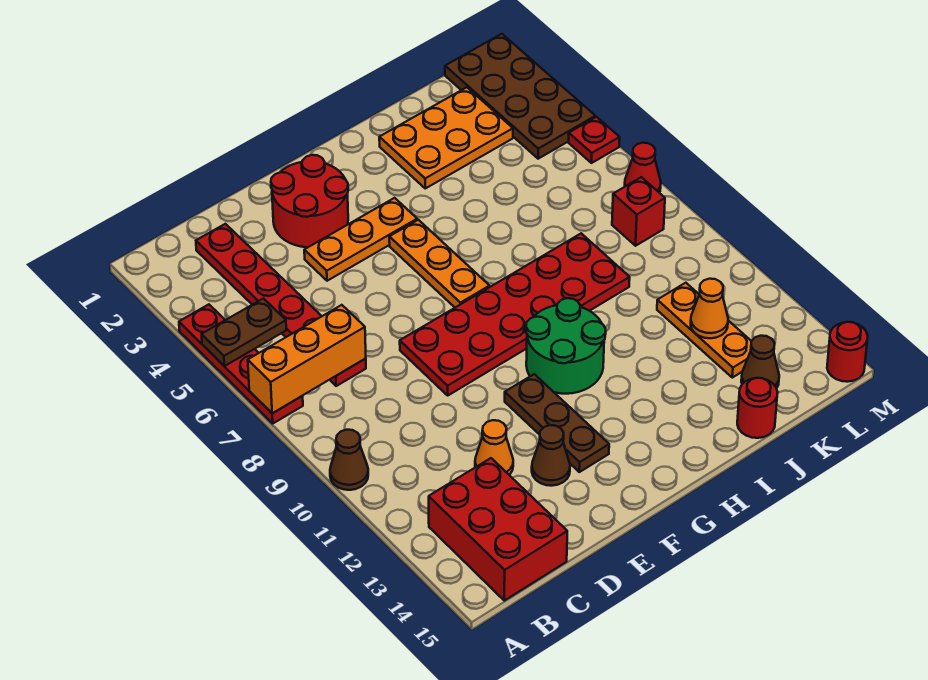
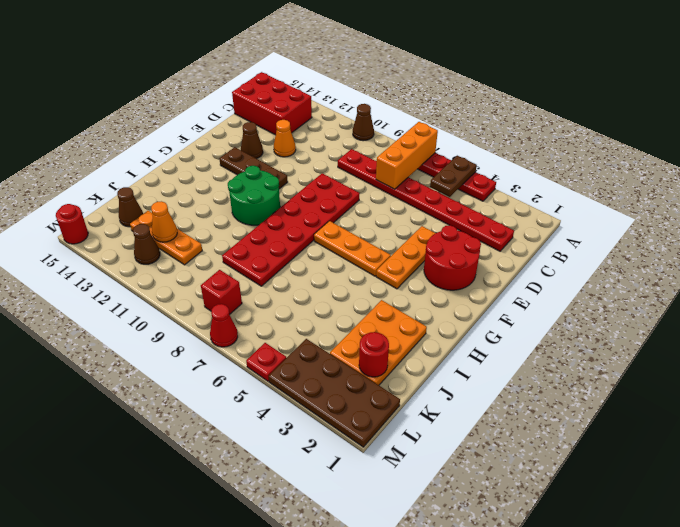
red 1x6 plate [196,224,366,386] -> red 1x8 plate [338,149,514,251]
red 1x1 round brick [737,378,778,438] -> red 1x1 round brick moved to [359,332,389,377]
none -> brown 1x1 cone [133,224,160,264]

